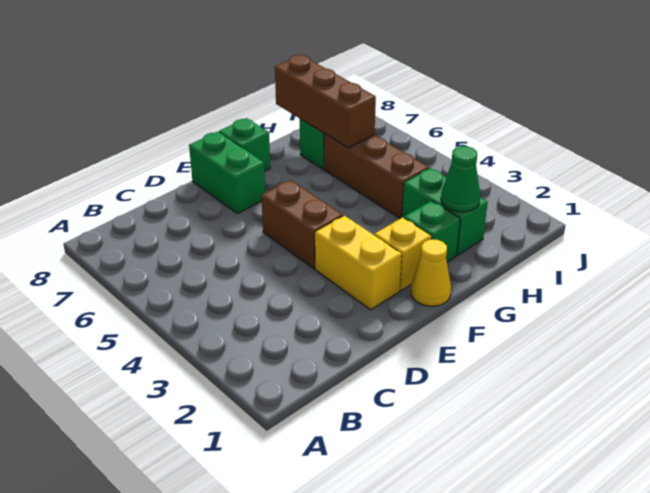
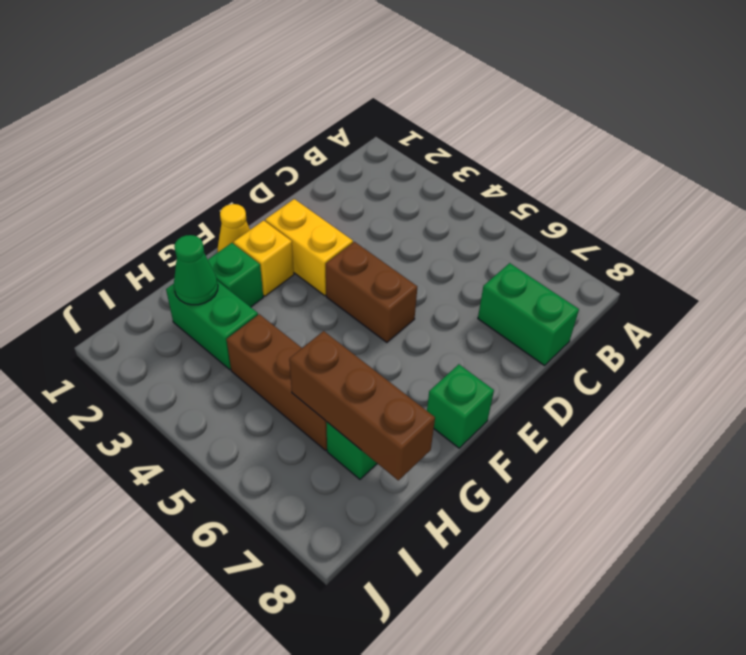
green 1x2 brick [189,132,265,214] -> green 1x2 brick moved to [478,263,579,366]

